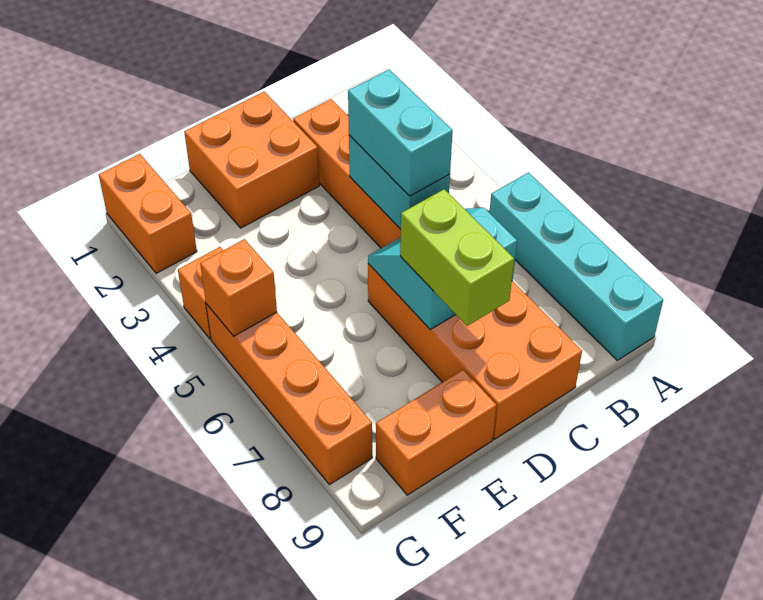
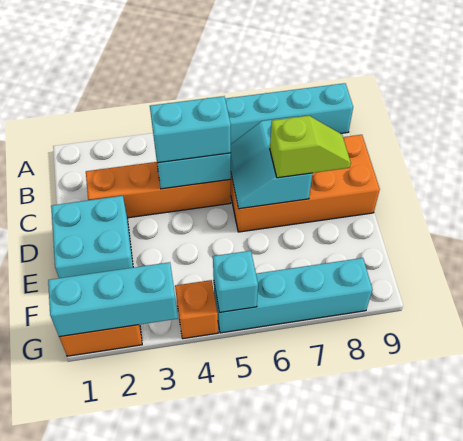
orange 2x2 brick [184,92,319,228] -> cyan 2x2 brick [51,196,133,278]
lime 1x2 brick [400,189,514,326] -> lime 1x2 slope [270,116,351,178]
orange 1x2 brick [376,369,496,495] -> none
none -> cyan 1x3 brick [48,262,178,337]
orange 1x4 brick [206,304,372,485] -> cyan 1x4 brick [214,258,372,333]
orange 1x1 brick [200,239,277,336] -> cyan 1x1 brick [213,251,258,312]

